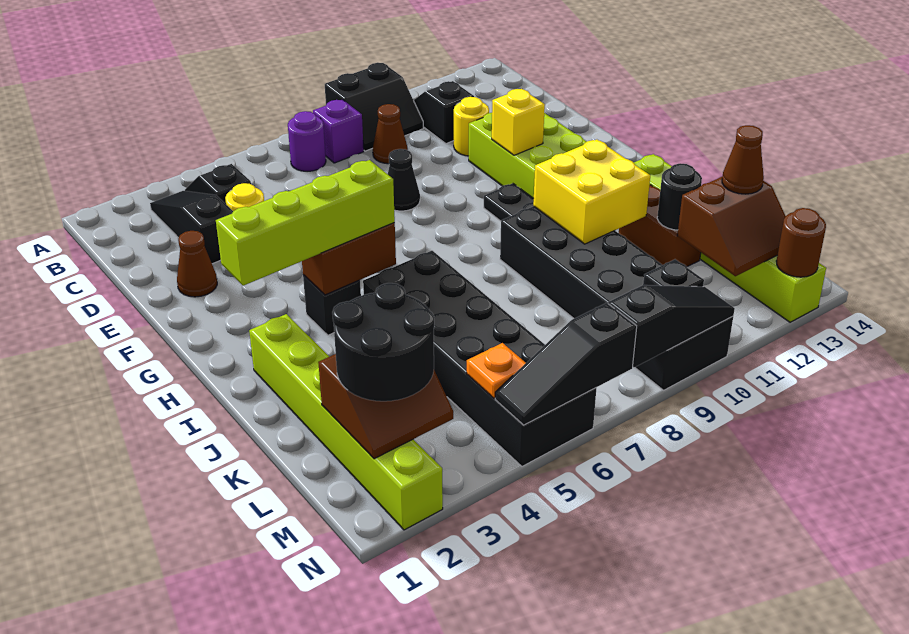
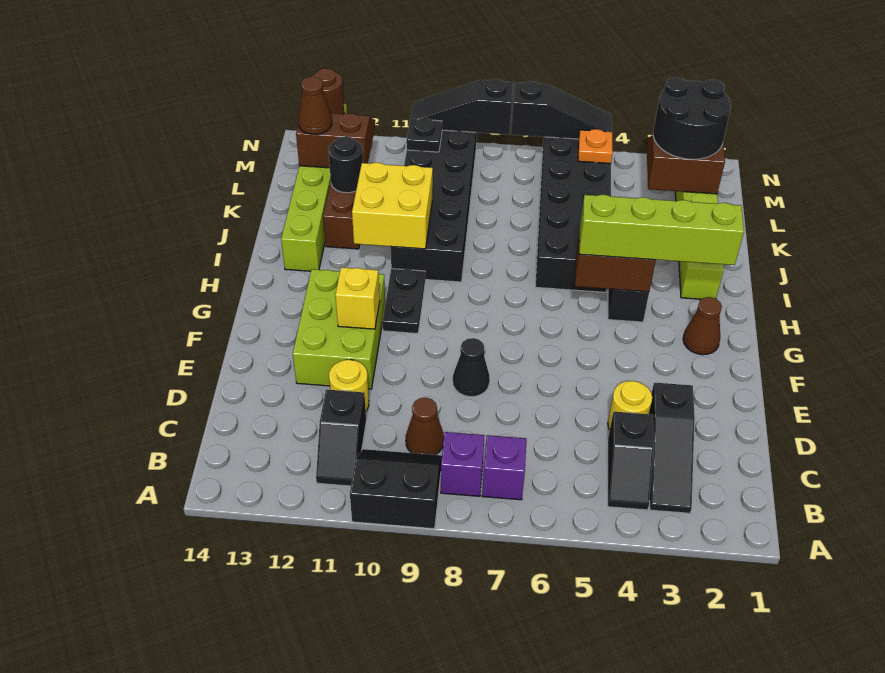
purple 1x1 round brick [288,111,326,171] -> purple 1x1 brick [482,435,527,500]
brown 1x1 cone [177,231,217,297] -> brown 1x1 cone moved to [683,297,722,355]

